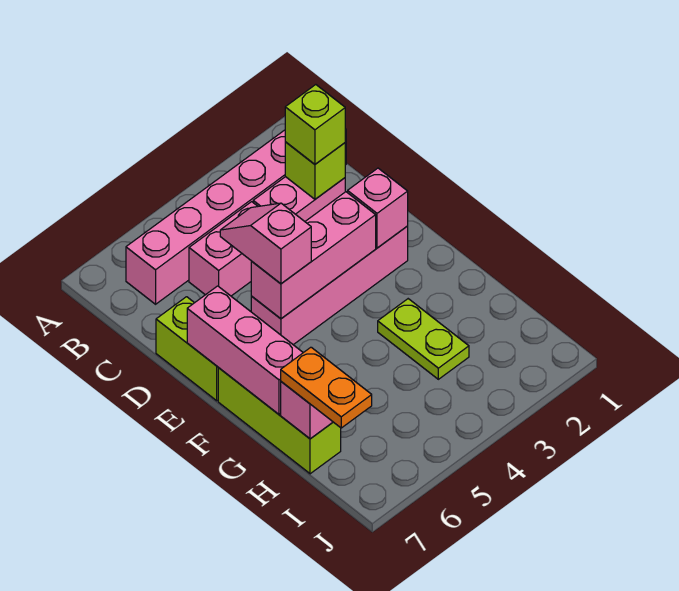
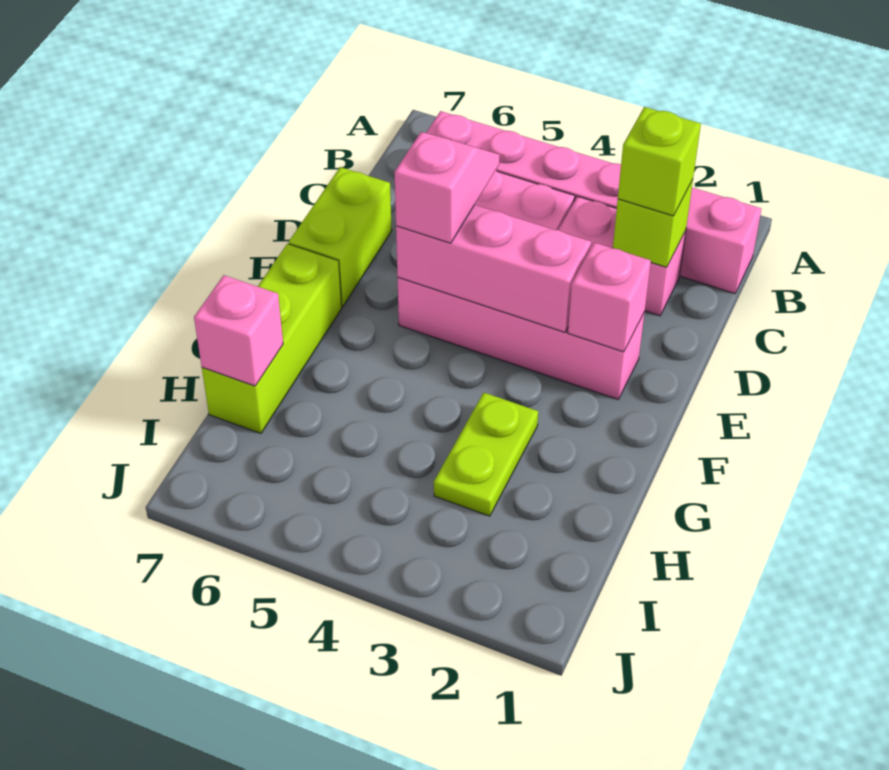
pink 1x3 brick [187,286,303,414] -> none
orange 1x2 plate [281,347,372,428] -> none

